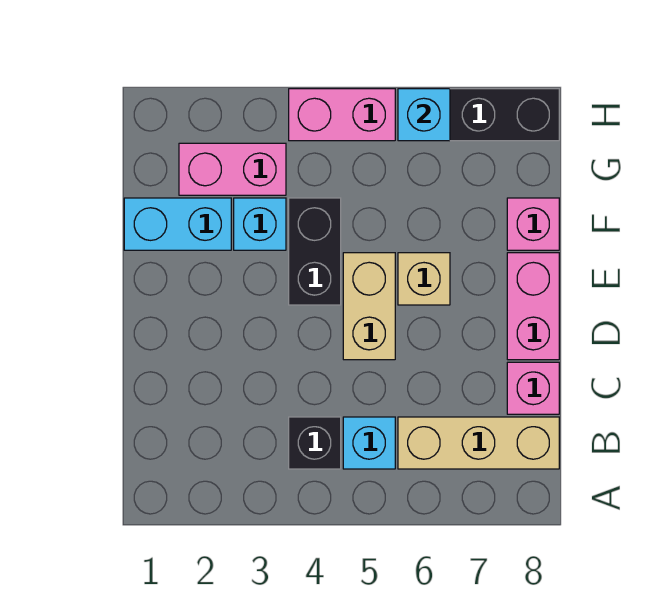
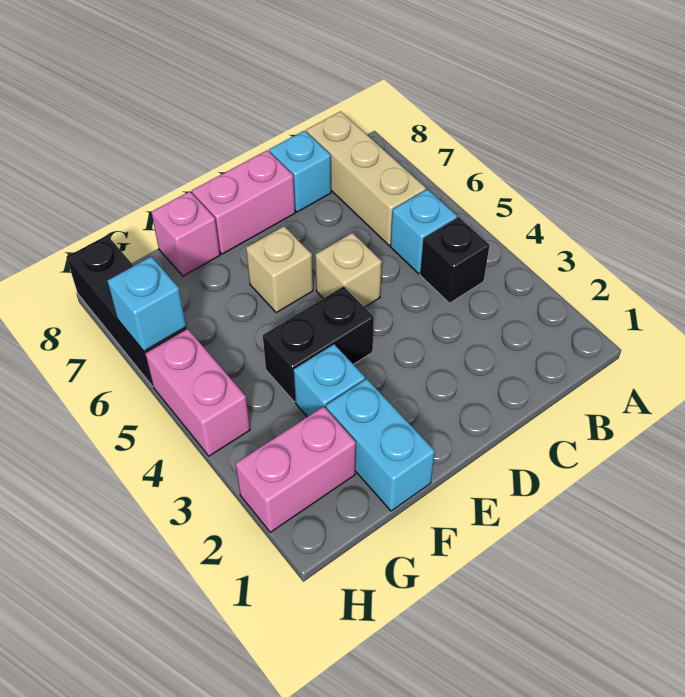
pink 1x1 brick [507,362,559,414] -> cyan 1x1 brick [269,131,331,212]
tan 1x2 brick [343,253,395,360] -> tan 1x1 brick [315,233,382,307]
pink 1x2 brick [179,143,286,195] -> pink 1x2 brick turned to [235,407,356,532]

